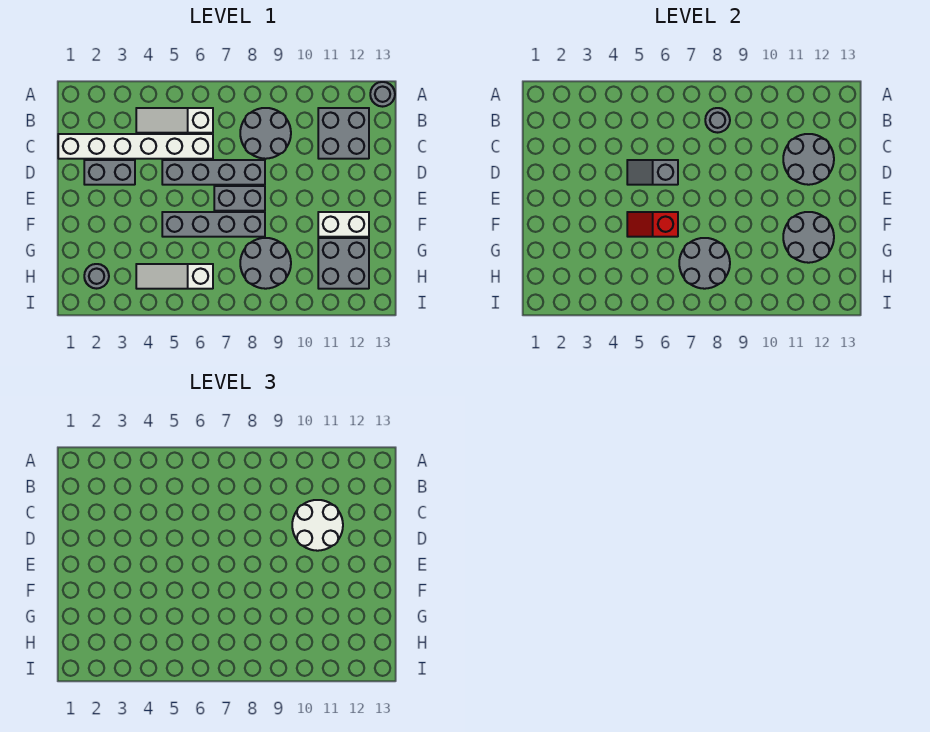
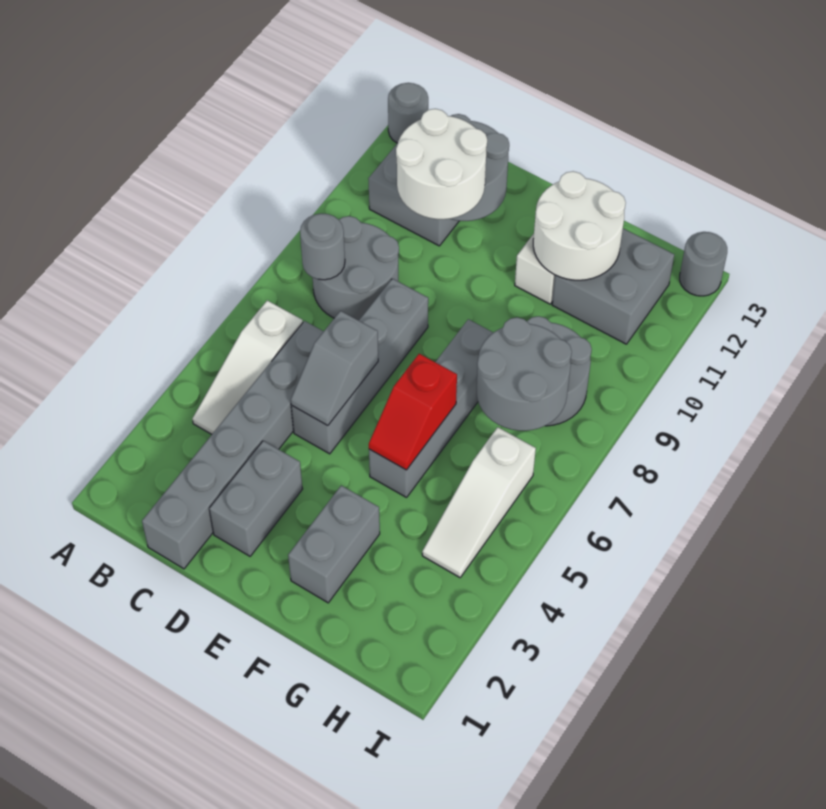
white 1x6 brick [58,134,213,159] -> grey 1x6 brick [142,321,324,569]
grey 1x2 brick [214,186,265,211] -> grey 1x2 brick moved to [288,486,380,603]
grey 2x2 round brick [783,212,834,263] -> white 2x2 round brick [533,171,626,280]
grey 1x1 round brick [84,264,109,289] -> grey 1x1 round brick moved to [680,232,727,296]

